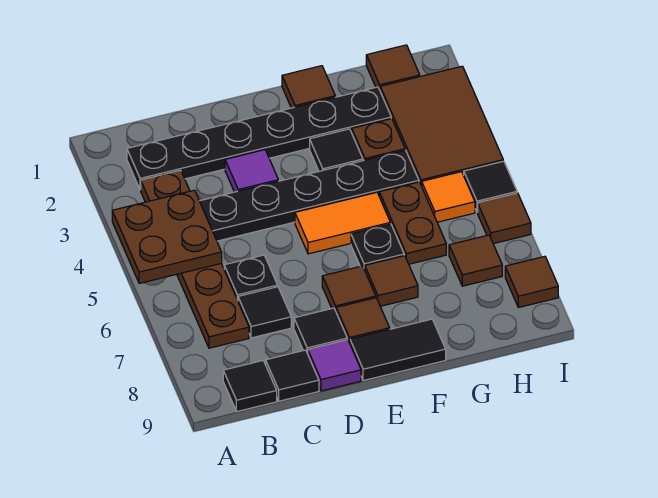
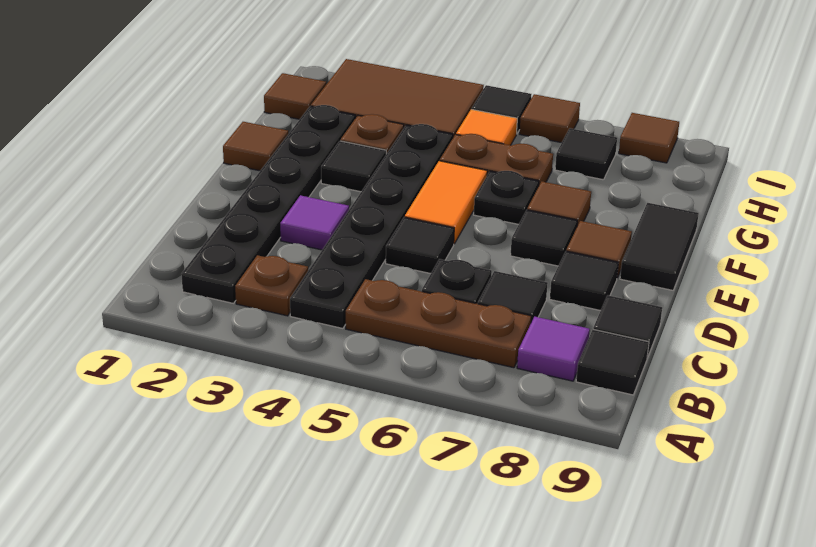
brown 2x2 plate [112,190,222,283] -> none
none -> black 1x1 tile [386,217,454,274]
purple 1x1 tile [308,340,361,391] -> purple 1x1 tile moved to [517,317,590,381]
brown 1x1 tile [322,266,376,311] -> black 1x1 tile [510,210,577,266]
brown 1x1 tile [449,235,502,286] -> black 1x1 tile [555,128,617,180]

